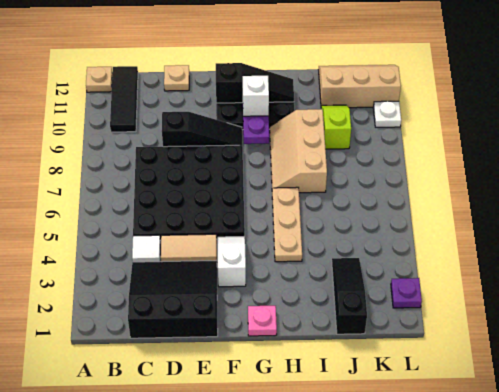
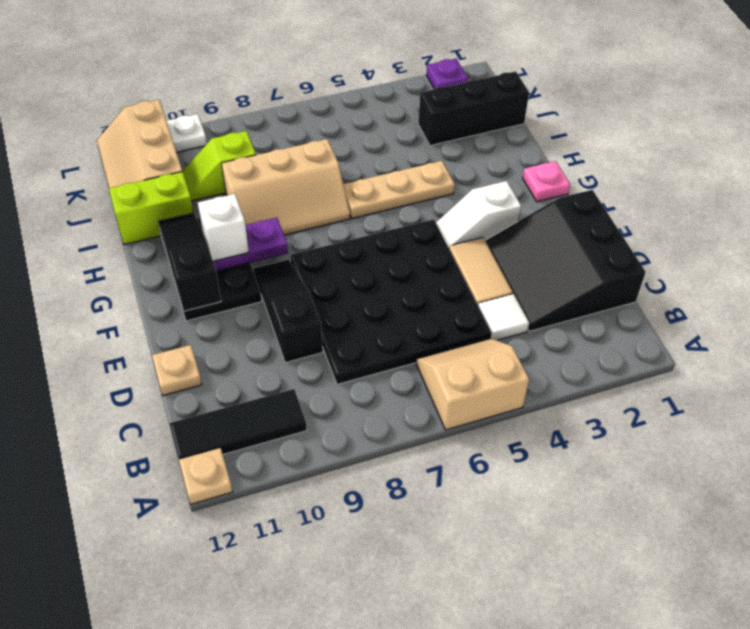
none -> tan 2x2 slope [416,339,529,430]
none -> lime 1x2 brick [109,172,194,245]
black 1x3 slope [332,258,367,334] -> black 1x3 brick [418,72,529,146]

